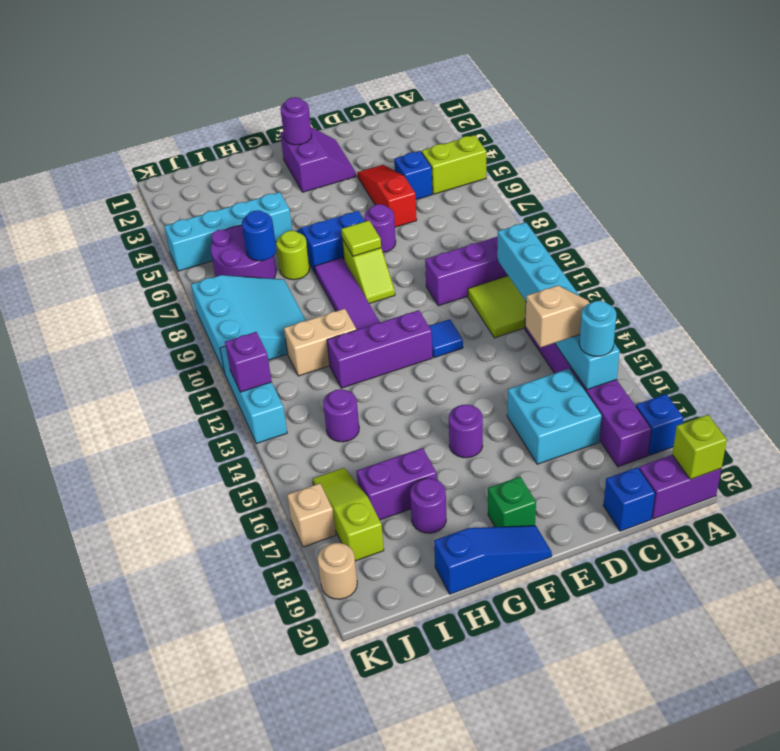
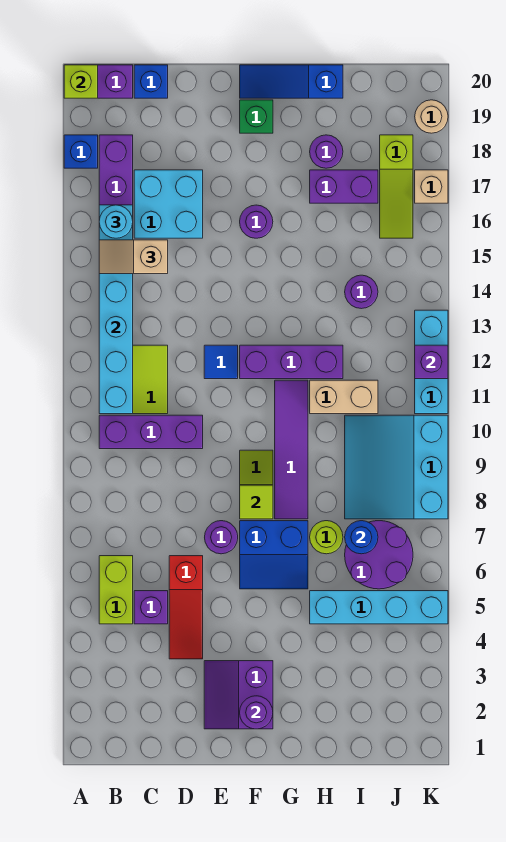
lime 1x2 brick [422,135,486,194] -> lime 1x2 brick turned to [99,556,133,624]
blue 1x1 brick [394,151,432,200] -> purple 1x1 brick [134,591,168,624]

